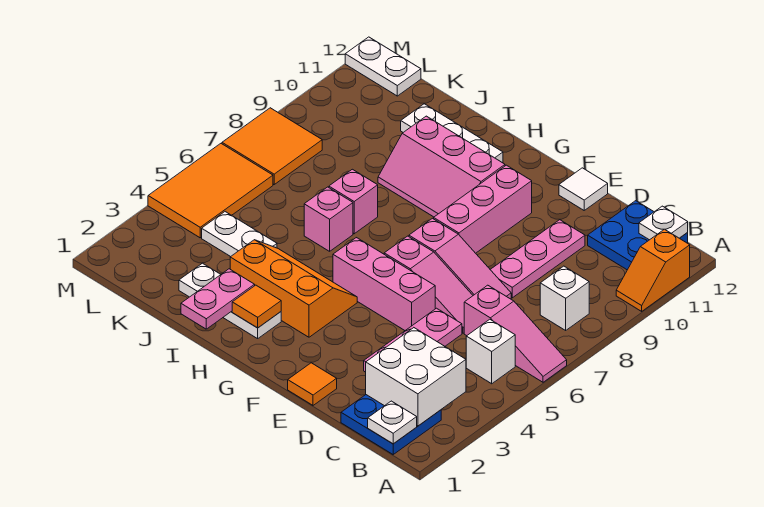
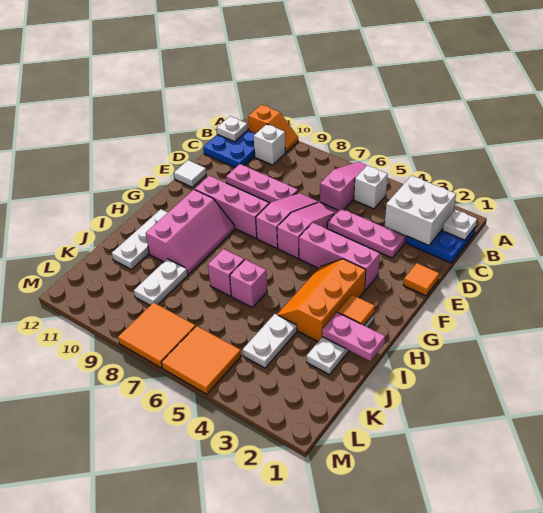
white 1x1 brick [540,266,589,330] -> white 1x1 brick moved to [254,124,285,165]
pink 1x3 brick [333,238,435,330] -> pink 1x3 brick turned to [299,223,380,290]
orange 2x3 tile [148,144,273,238] -> orange 2x2 tile [161,326,241,394]
white 1x2 plate [345,37,421,96] -> white 1x2 plate moved to [134,259,188,305]

